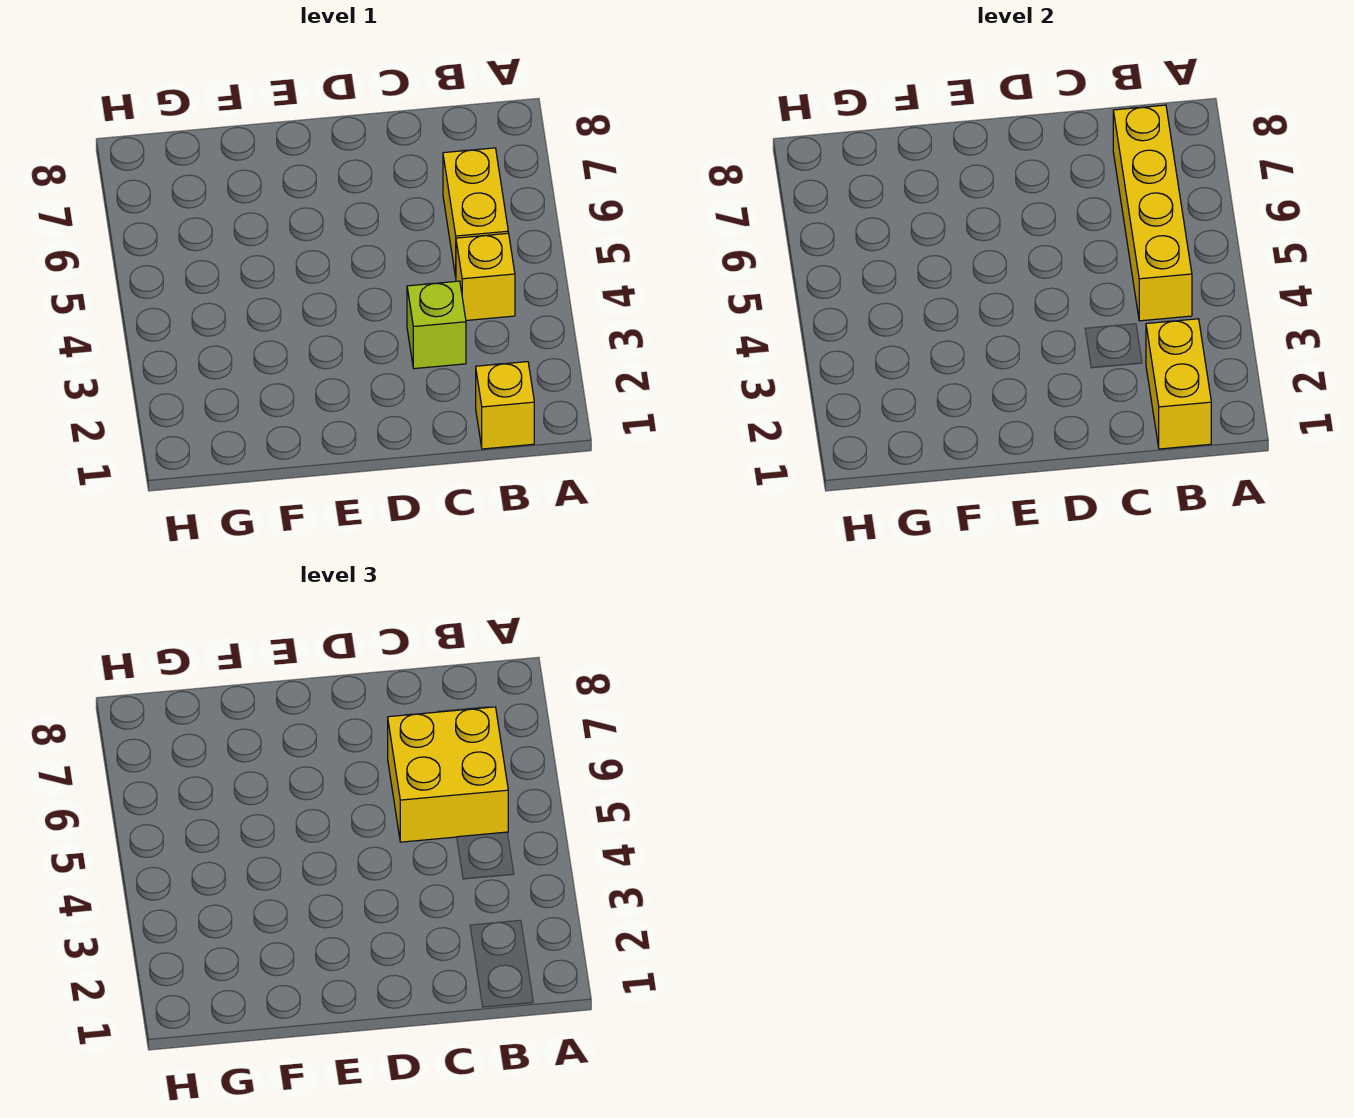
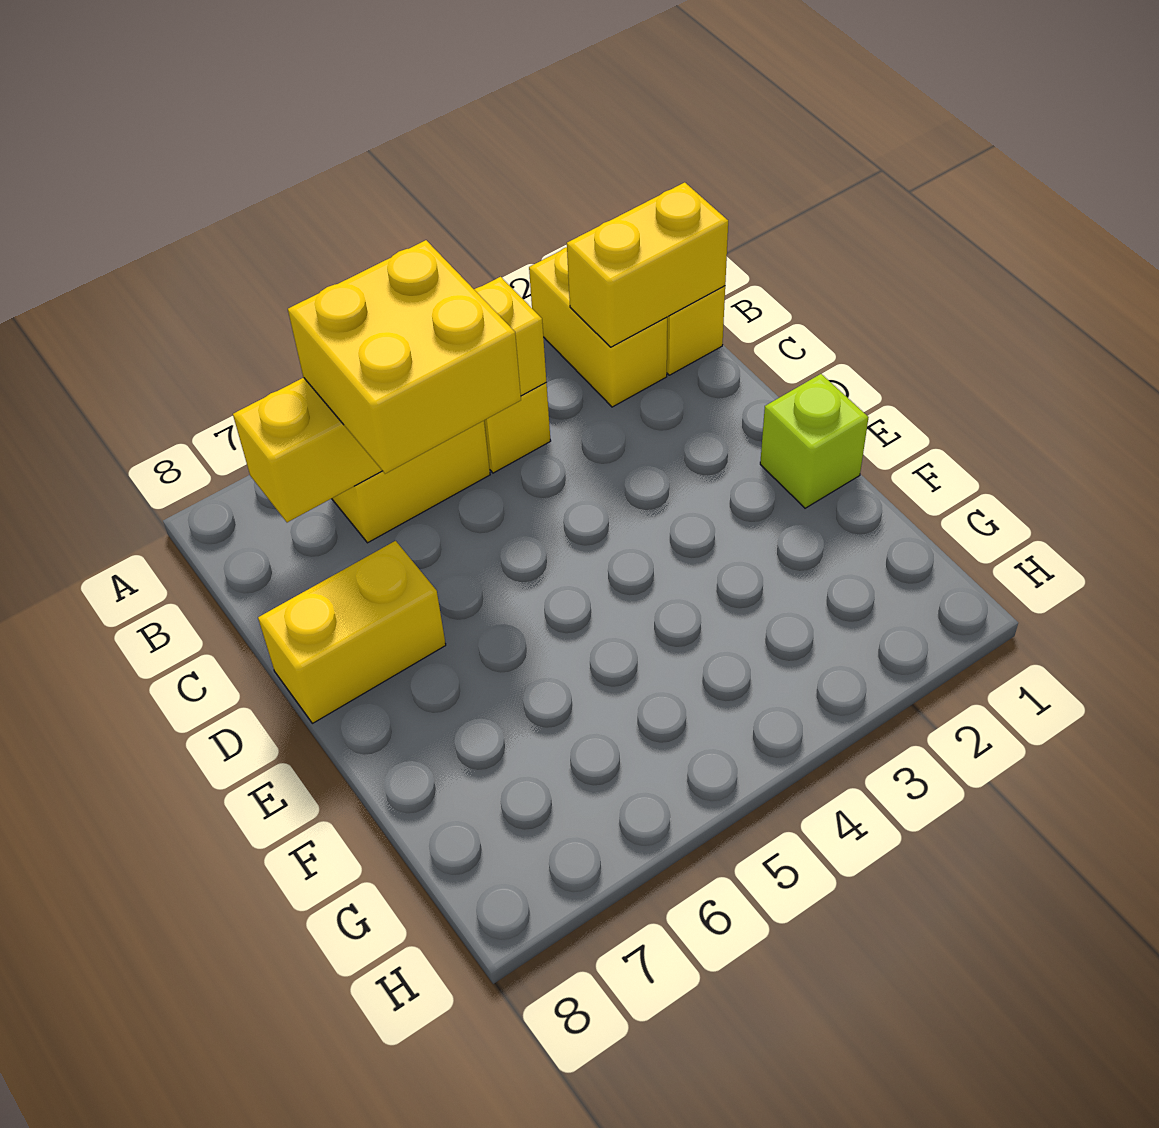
none -> yellow 1x2 brick [529,247,667,407]
lime 1x1 brick [407,281,466,369] -> lime 1x1 brick moved to [760,374,869,508]
none -> yellow 1x2 brick [258,541,446,723]

